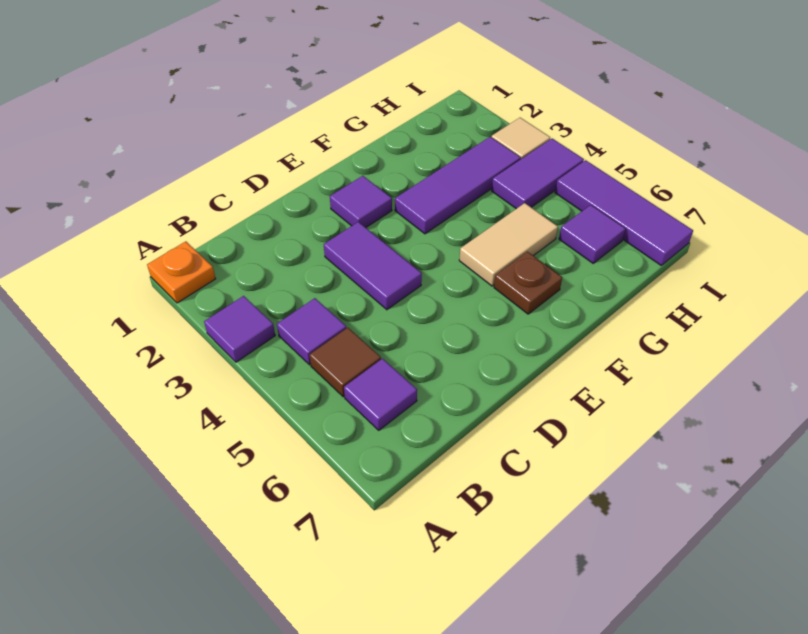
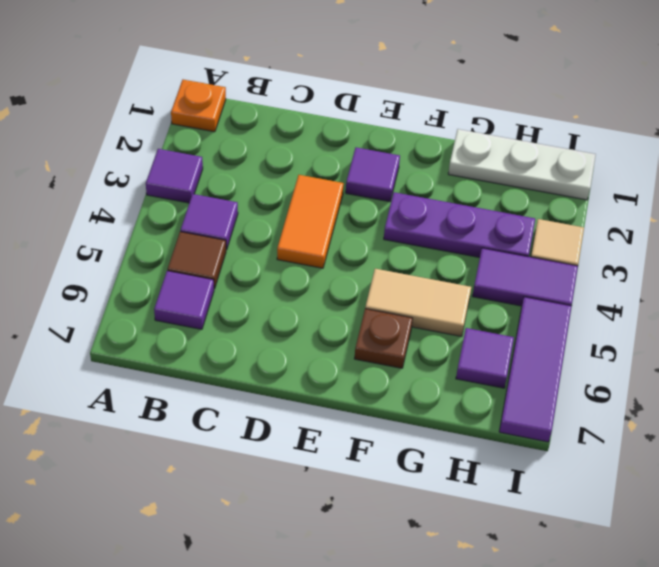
purple 1x2 tile [324,222,422,310] -> orange 1x2 tile [277,175,344,268]
purple 1x3 tile [395,137,521,234] -> purple 1x3 plate [384,192,535,257]
none -> white 1x3 plate [448,129,596,200]

